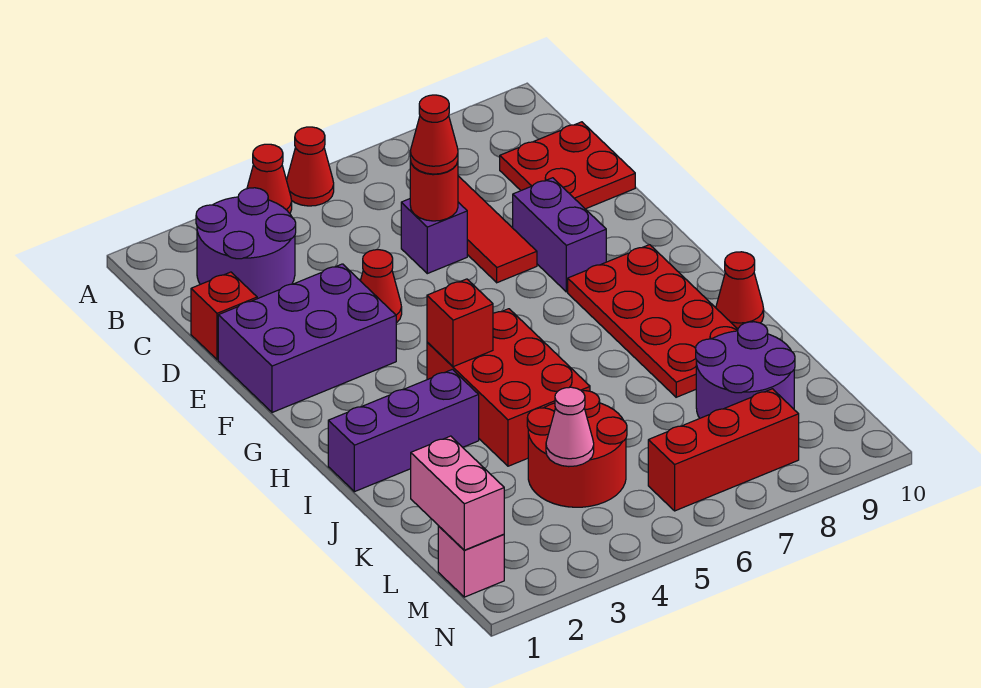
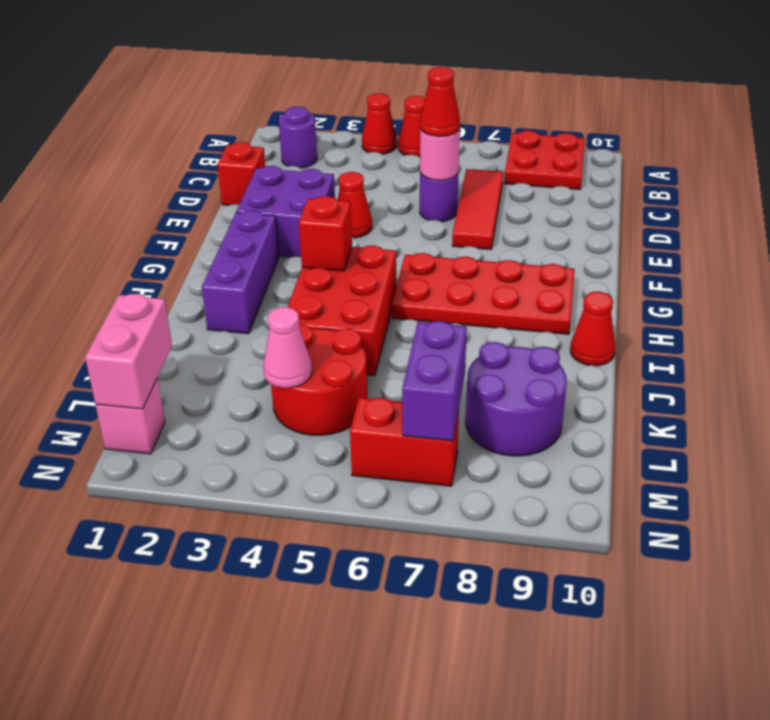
purple 2x2 round brick [196,188,296,299] -> purple 1x1 round brick [279,107,317,168]
red 2x2 plate [500,122,635,209] -> red 2x2 plate moved to [504,131,585,189]
purple 1x1 brick [401,199,467,274] -> purple 1x1 round brick [420,172,459,222]
red 1x1 round brick [410,160,458,221] -> pink 1x1 round brick [420,129,460,180]
purple 2x3 brick [218,264,396,412] -> purple 2x2 brick [236,166,335,257]
purple 1x2 brick [513,178,606,292] -> purple 1x2 brick moved to [402,321,467,441]
red 2x4 plate [568,245,738,397] -> red 2x4 plate turned to [392,253,575,334]
purple 1x3 brick [328,369,479,492] -> purple 1x3 brick turned to [202,210,279,334]
red 1x3 brick [648,389,799,511] -> red 1x2 brick [350,398,459,486]

